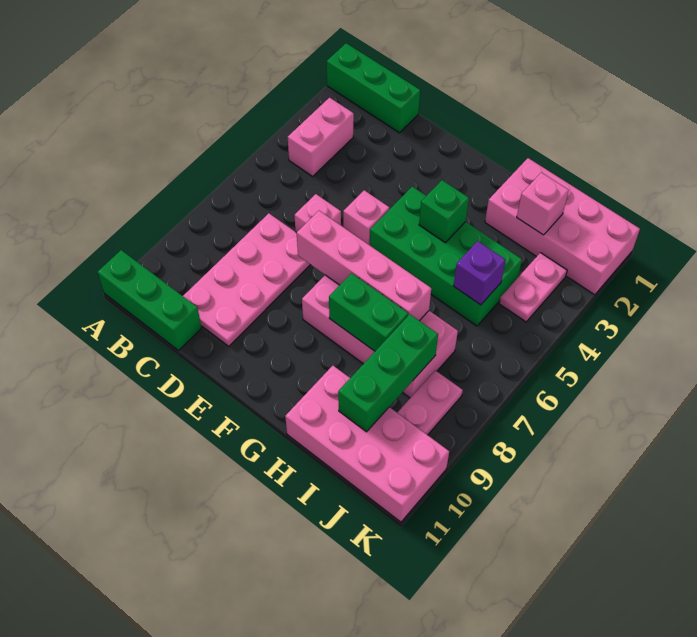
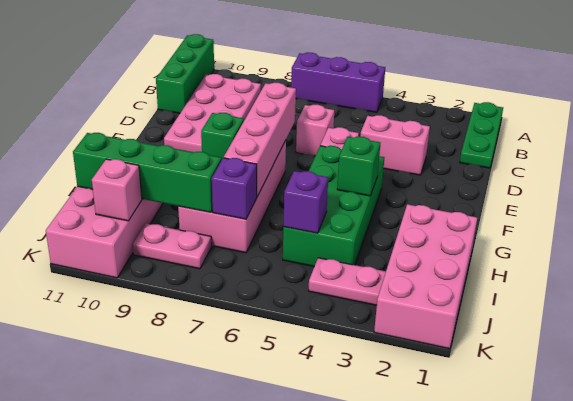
green 1x3 brick [327,43,420,133] -> green 1x3 plate [460,102,503,168]
none -> purple 1x3 brick [291,52,385,112]
pink 1x2 brick [288,98,354,176] -> pink 1x2 brick moved to [360,115,430,175]
pink 2x4 plate [183,213,310,346] -> pink 2x4 plate turned to [164,74,261,152]
green 1x2 brick [329,273,408,351] -> green 1x1 brick [201,113,244,159]
pink 1x1 brick [517,173,569,235] -> pink 1x1 brick moved to [92,159,142,221]
none -> purple 1x1 brick [212,158,257,219]
green 1x3 brick [338,314,438,432] -> green 1x4 brick [73,133,222,212]

